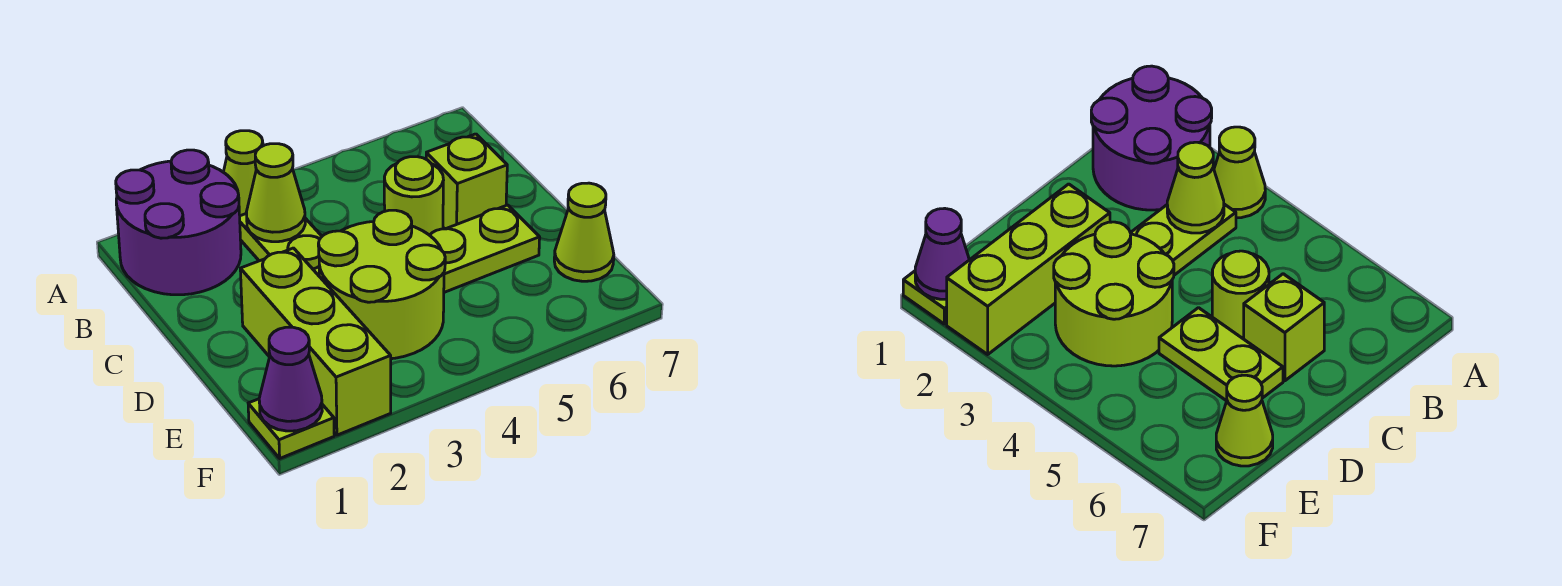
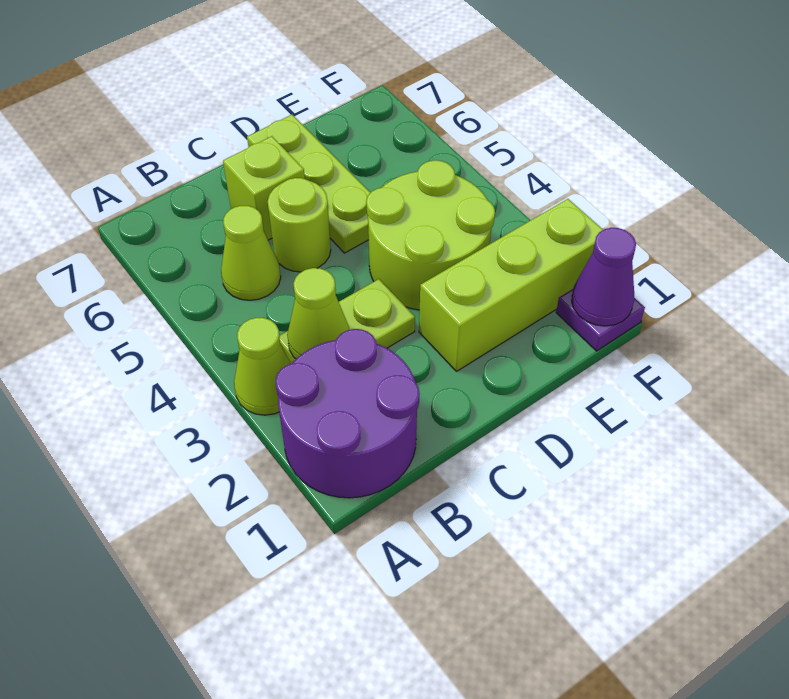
lime 1x2 plate [430,205,540,292] -> lime 1x3 plate [247,115,371,253]
lime 1x1 cone [554,183,614,281] -> lime 1x1 cone moved to [221,206,281,300]
lime 1x1 plate [248,399,334,458] -> purple 1x1 plate [556,289,645,351]

